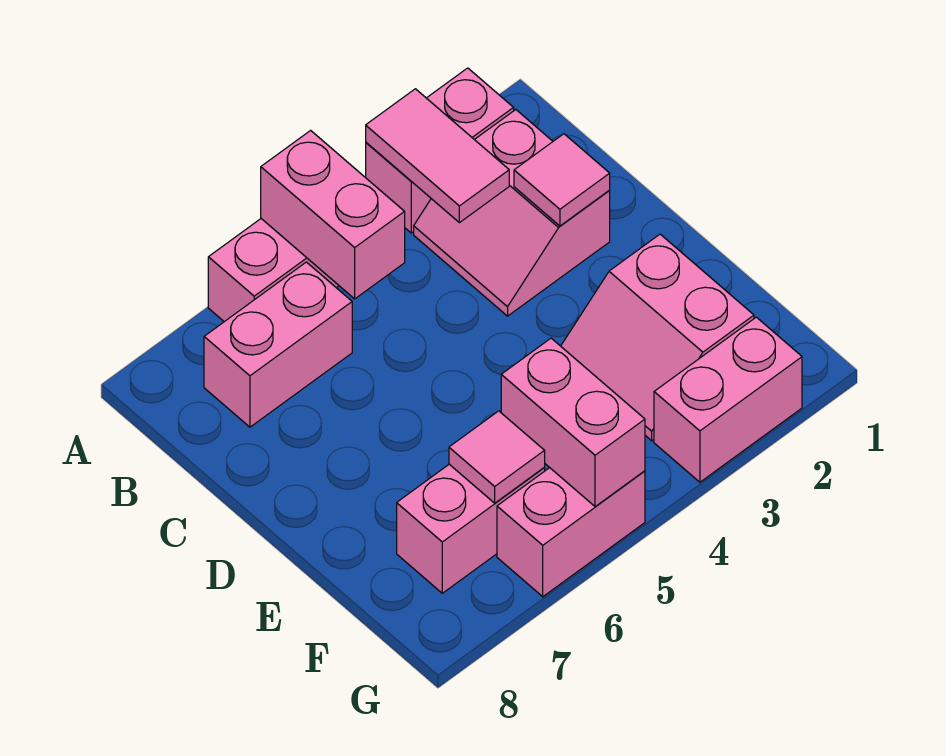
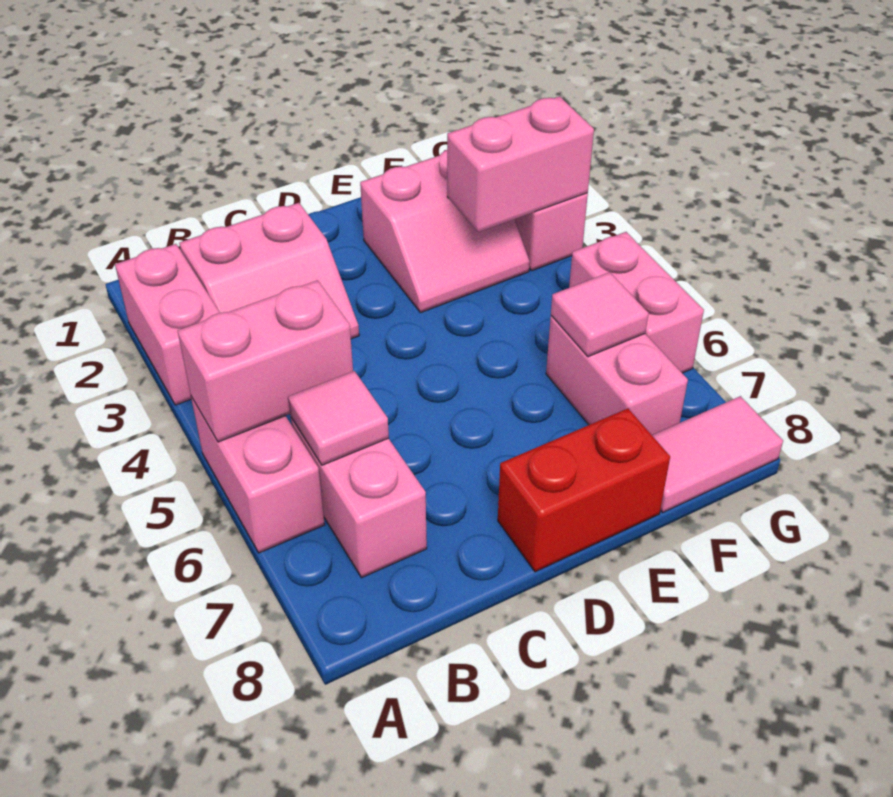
pink 1x2 tile [366,89,509,223] -> pink 1x2 tile moved to [652,396,783,512]
pink 1x1 tile [514,134,610,226] -> pink 1x1 tile moved to [288,371,389,465]
none -> red 1x2 brick [498,409,670,572]
pink 1x2 brick [501,338,645,507] -> pink 1x2 brick moved to [447,96,594,232]

